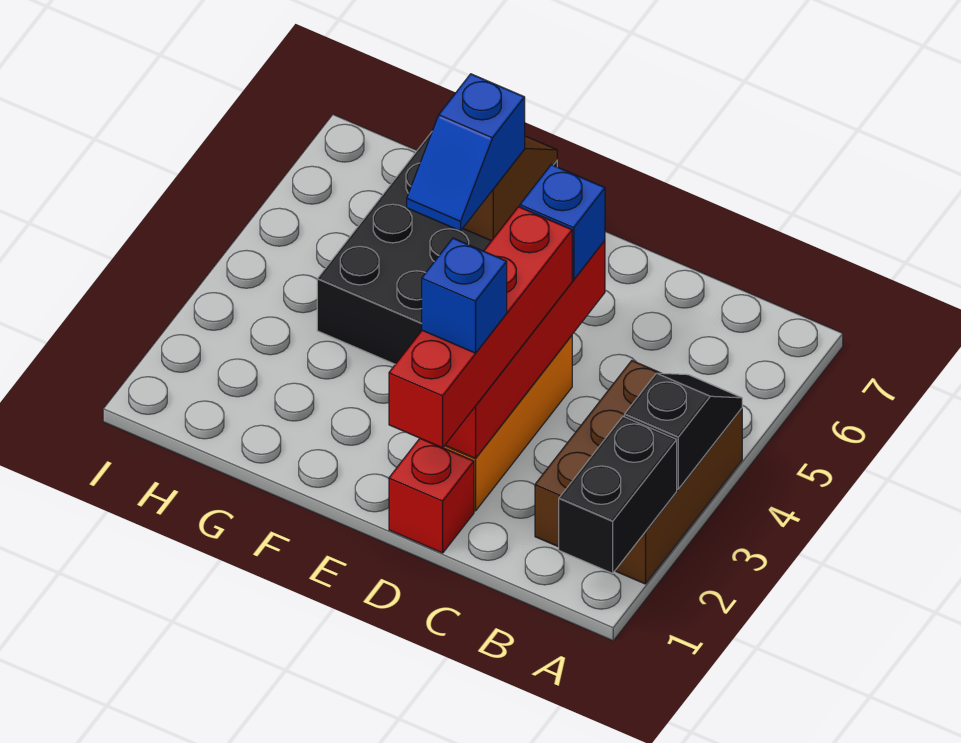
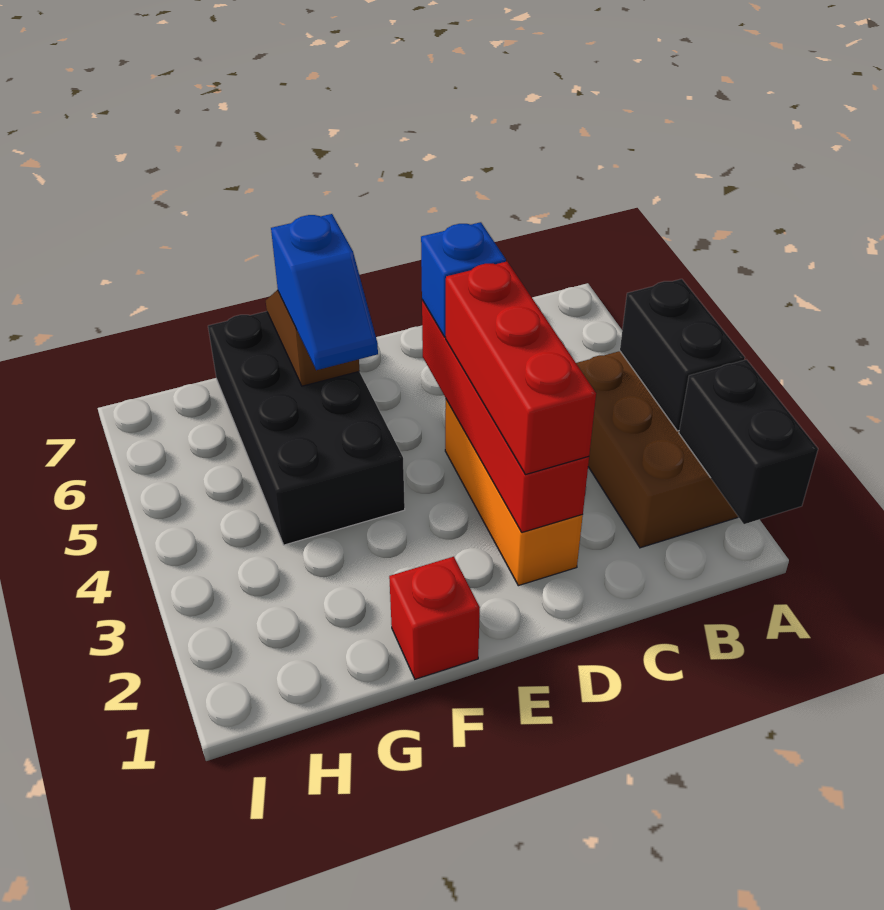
black 1x2 slope [624,373,742,489] -> black 1x2 brick [620,279,745,431]
red 1x1 brick [389,438,474,553] -> red 1x1 brick moved to [389,557,480,679]
red 1x4 brick [389,207,572,448] -> red 1x3 brick [446,262,596,475]
blue 1x1 brick [422,238,507,353] -> none

